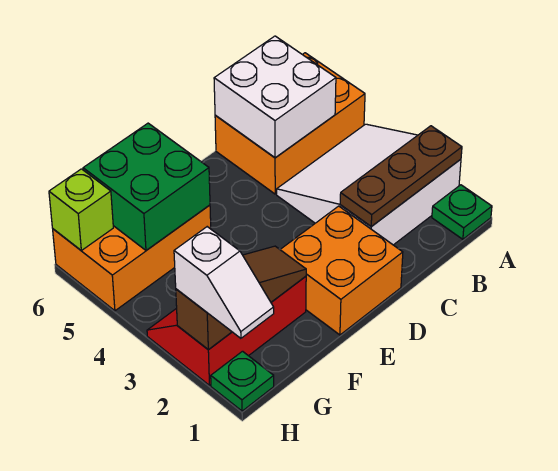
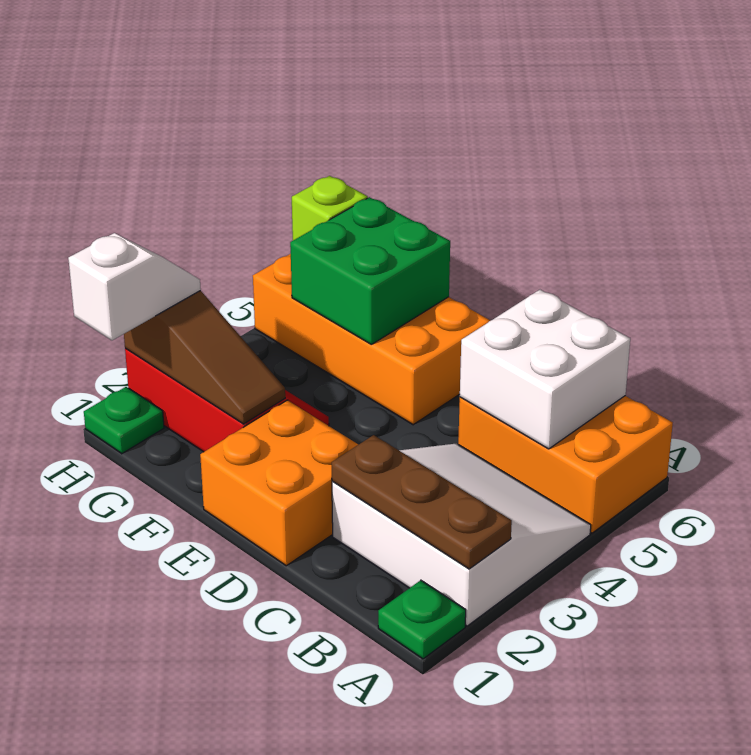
orange 2x3 brick [53,205,211,311] -> orange 2x4 brick [253,254,491,425]
white 1x2 slope [174,227,274,338] -> white 1x2 slope turned to [68,233,201,340]

